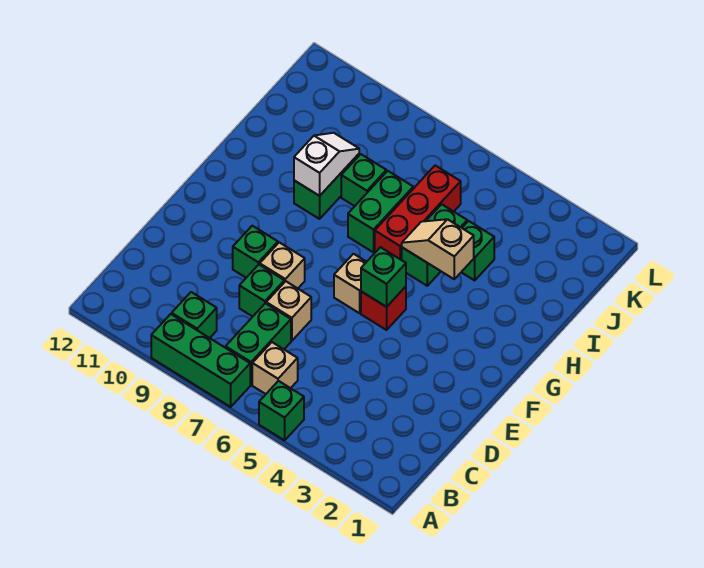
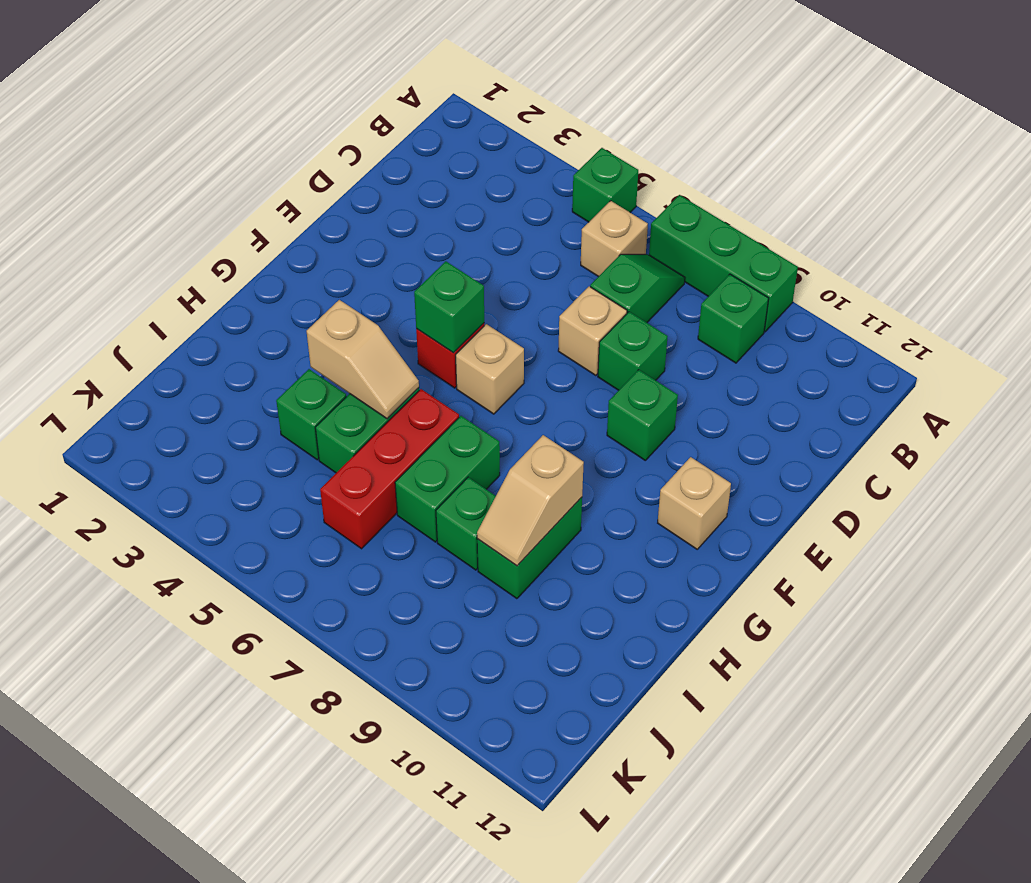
green 1x2 brick [226,303,291,385] -> green 1x2 slope [590,254,685,323]
tan 1x1 brick [260,242,305,288] -> tan 1x1 brick moved to [658,457,731,549]
white 1x2 slope [294,133,359,196] -> tan 1x2 slope [477,435,584,566]

